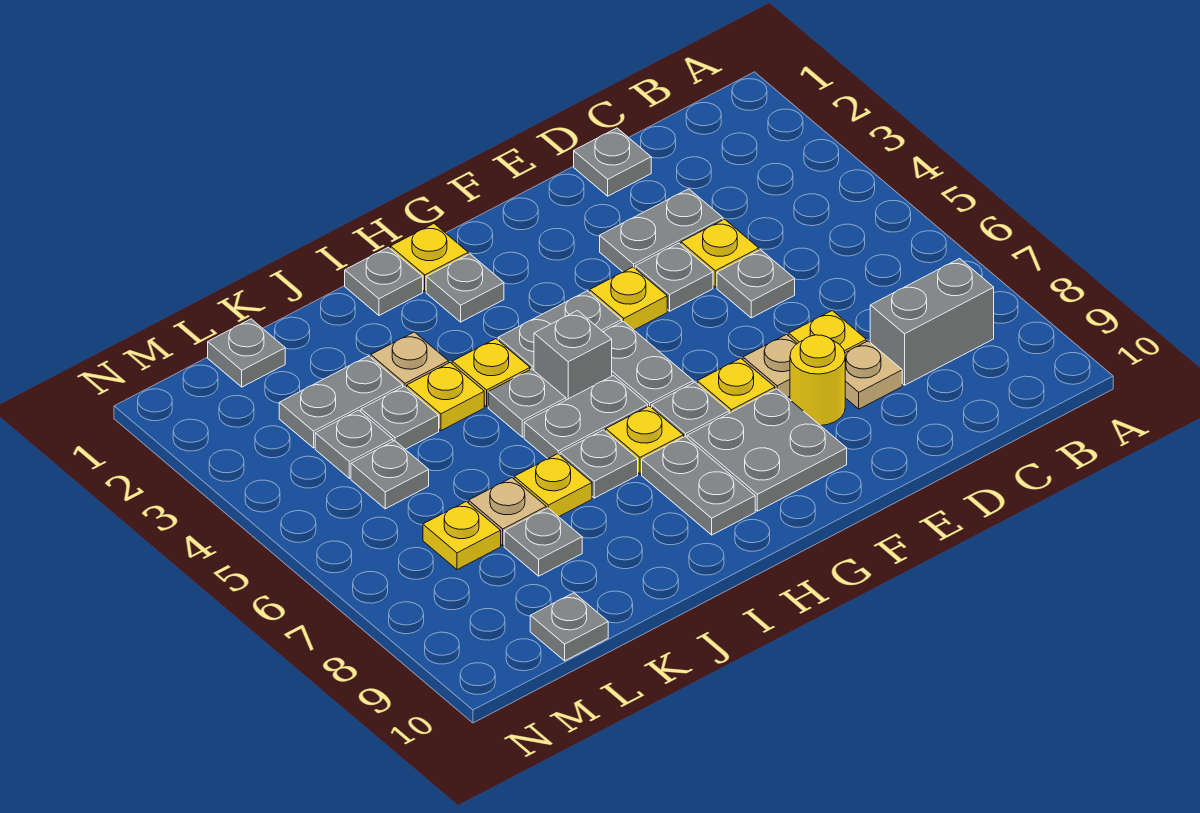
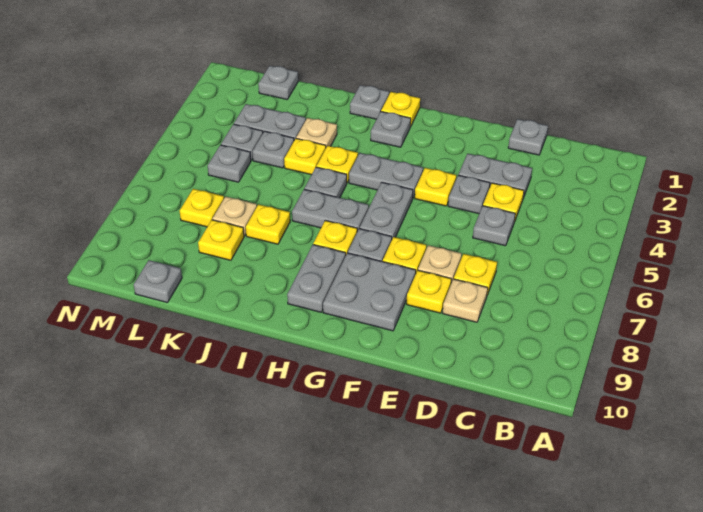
grey 1x2 brick [870,259,994,385] -> none
yellow 1x1 round brick [790,335,845,426] -> yellow 1x1 plate [407,270,451,313]
grey 1x1 brick [534,310,612,400] -> none
grey 1x1 plate [560,430,638,498] -> none
grey 1x1 plate [504,508,582,576] -> yellow 1x1 plate [198,220,244,260]

